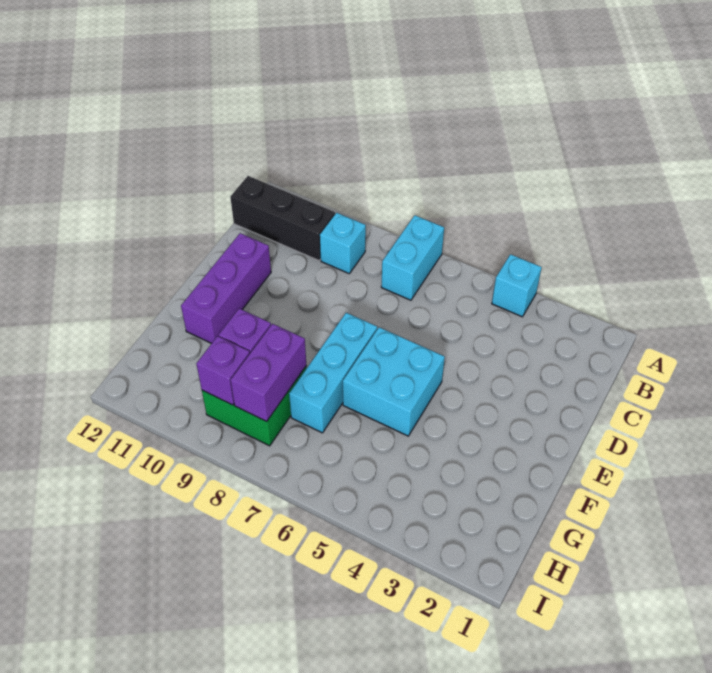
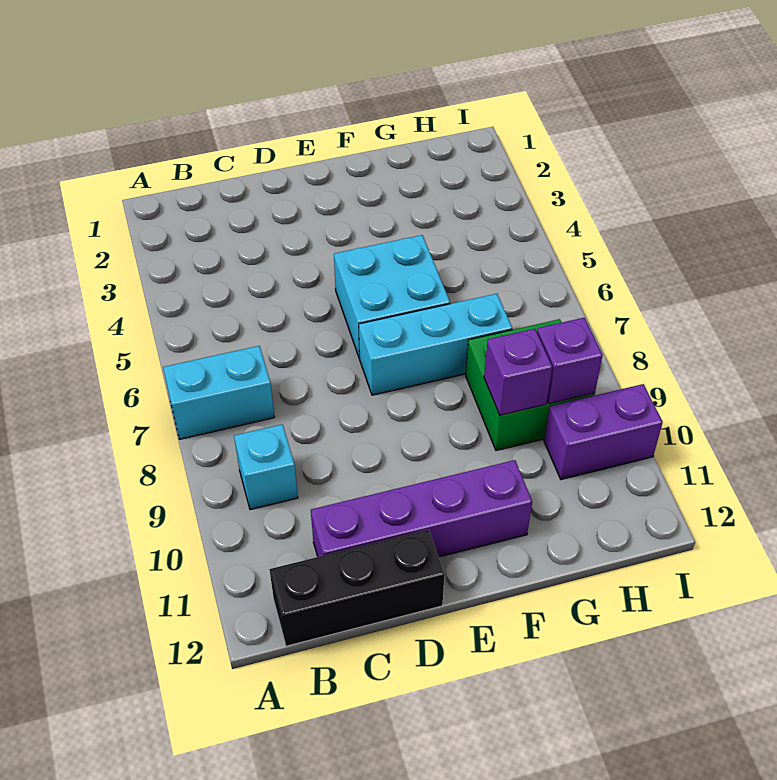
cyan 1x1 brick [492,254,542,317] -> none
black 1x3 brick [230,176,335,260] -> black 1x3 brick turned to [269,530,445,646]
purple 1x3 brick [181,233,271,343] -> purple 1x4 brick [311,460,532,557]
purple 1x2 brick [231,324,306,421] -> purple 1x2 brick moved to [544,384,663,479]

